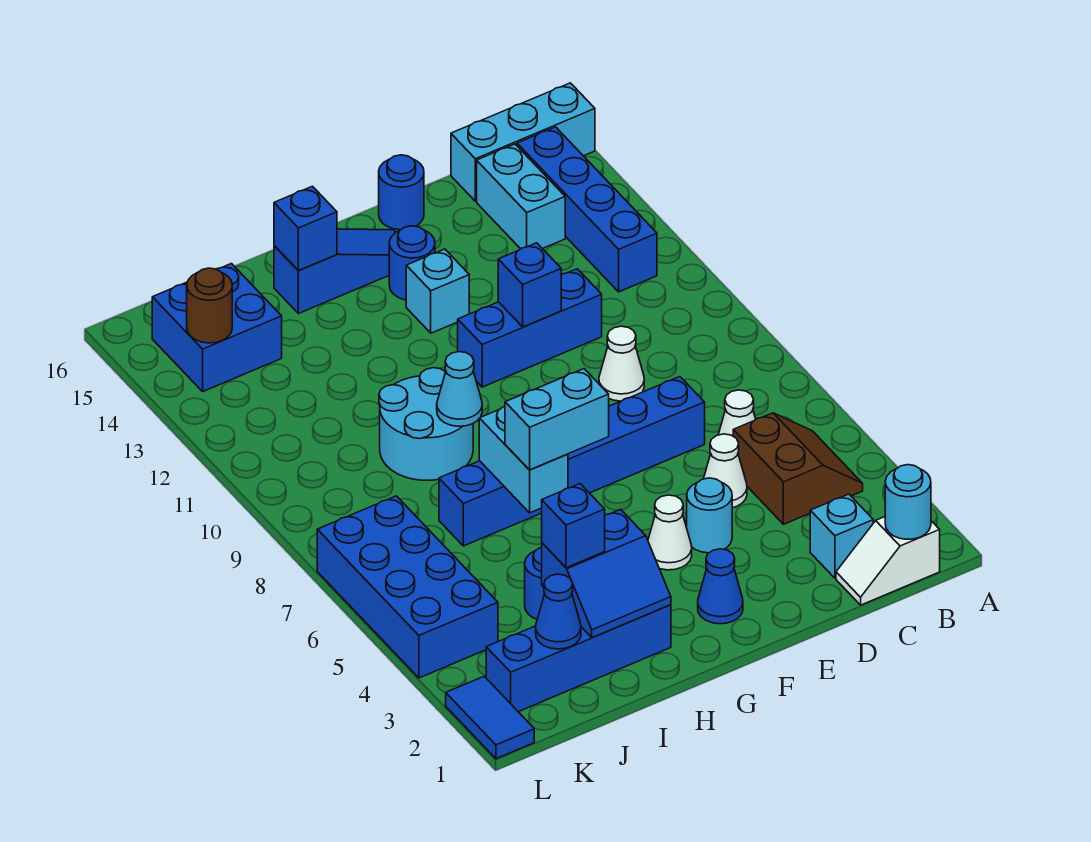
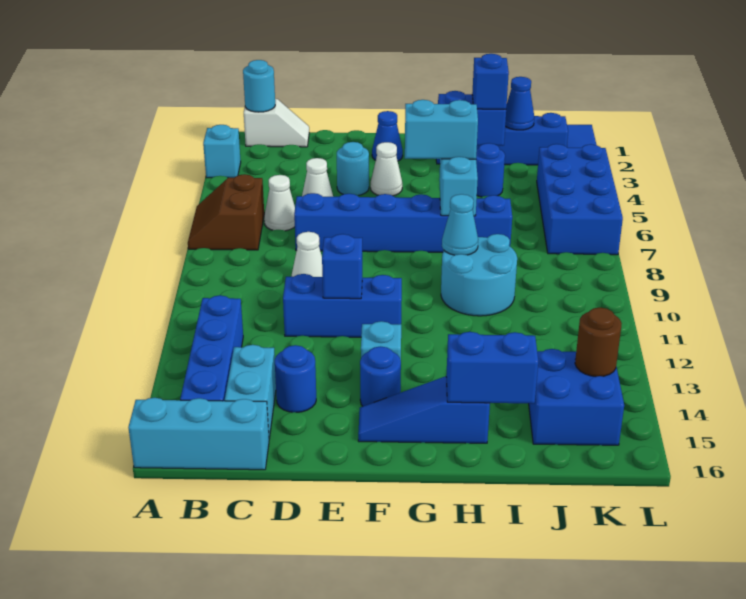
brown 2x2 slope [733,413,863,524] -> brown 2x2 slope moved to [188,174,264,250]
cyan 1x1 brick [810,494,873,578] -> cyan 1x1 brick moved to [203,125,241,178]
blue 1x1 round brick [379,155,424,230] -> blue 1x1 round brick moved to [275,345,316,412]
blue 1x1 brick [274,186,337,271] -> blue 1x2 brick [446,332,538,404]

